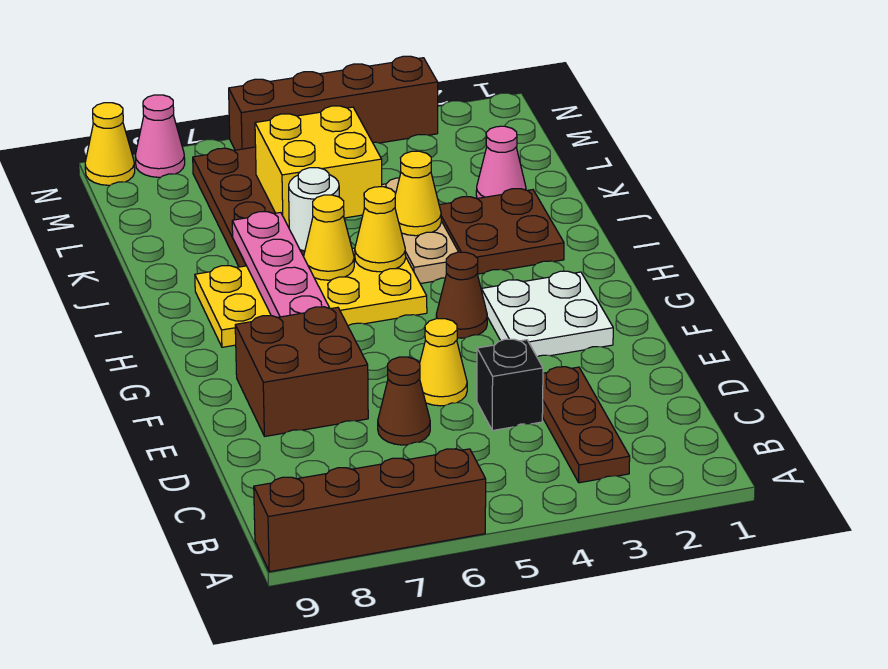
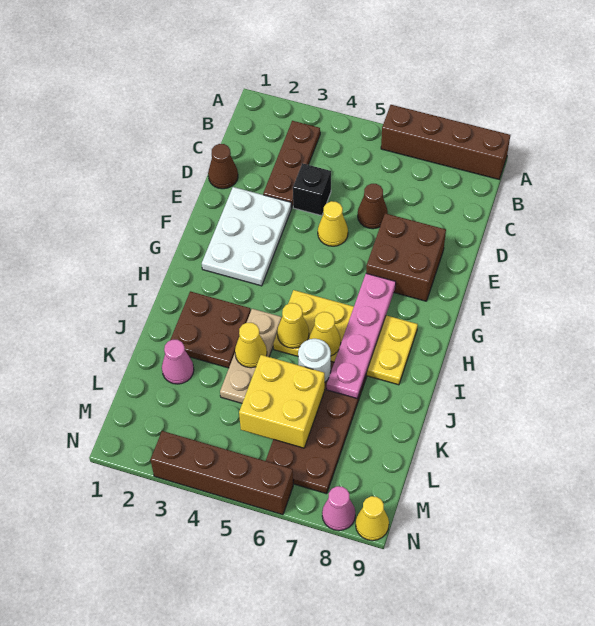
white 2x2 plate [481,271,613,357] -> white 2x3 plate [202,187,292,286]
brown 1x1 cone [436,252,487,338] -> brown 1x1 cone moved to [208,144,238,189]

